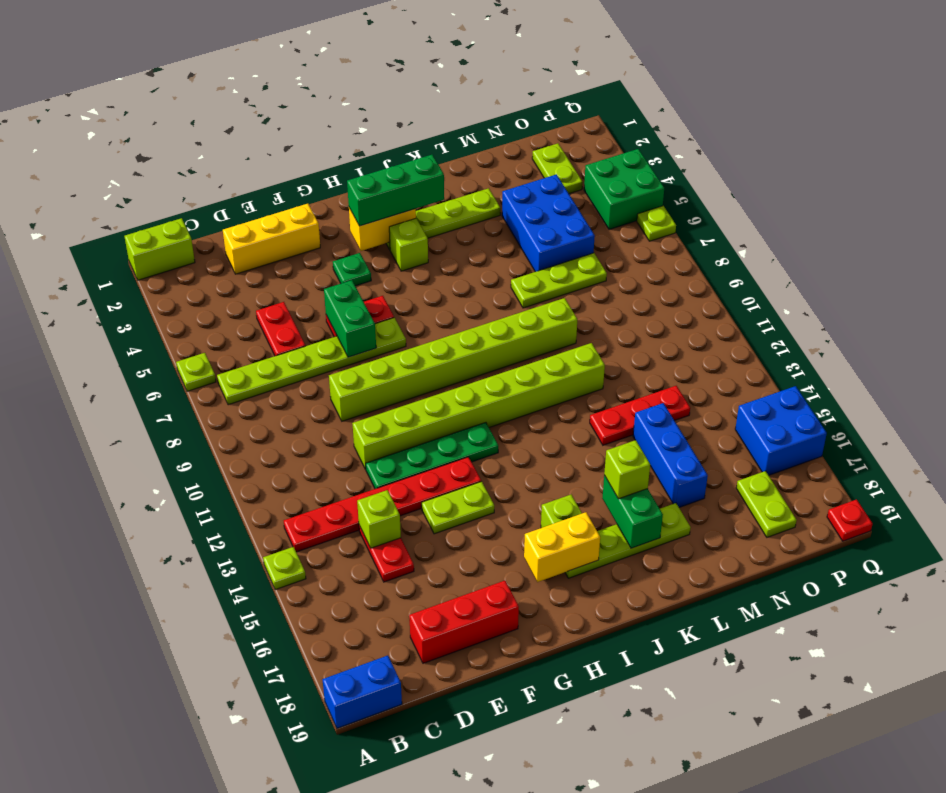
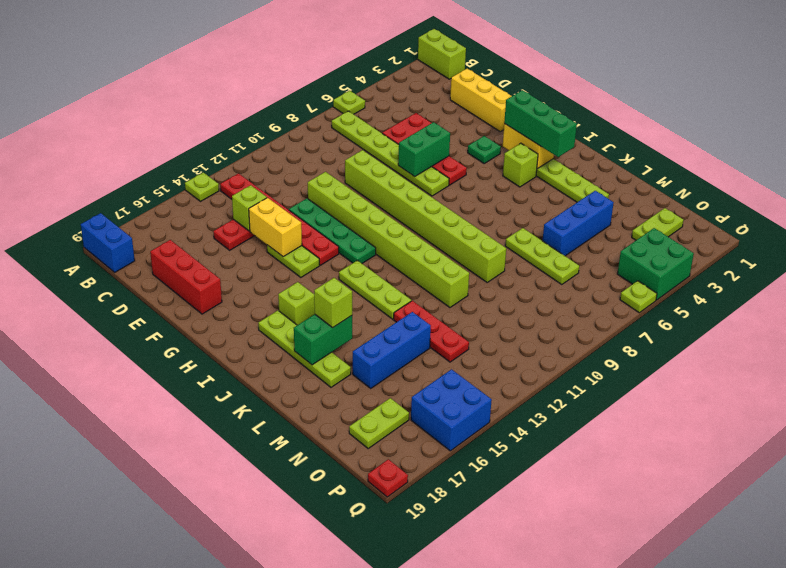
yellow 1x2 brick [524,512,600,582] -> yellow 1x2 brick moved to [249,198,302,256]
none -> lime 1x3 plate [339,260,411,319]
blue 2x3 brick [502,174,595,272] -> blue 1x3 brick [543,191,614,256]

